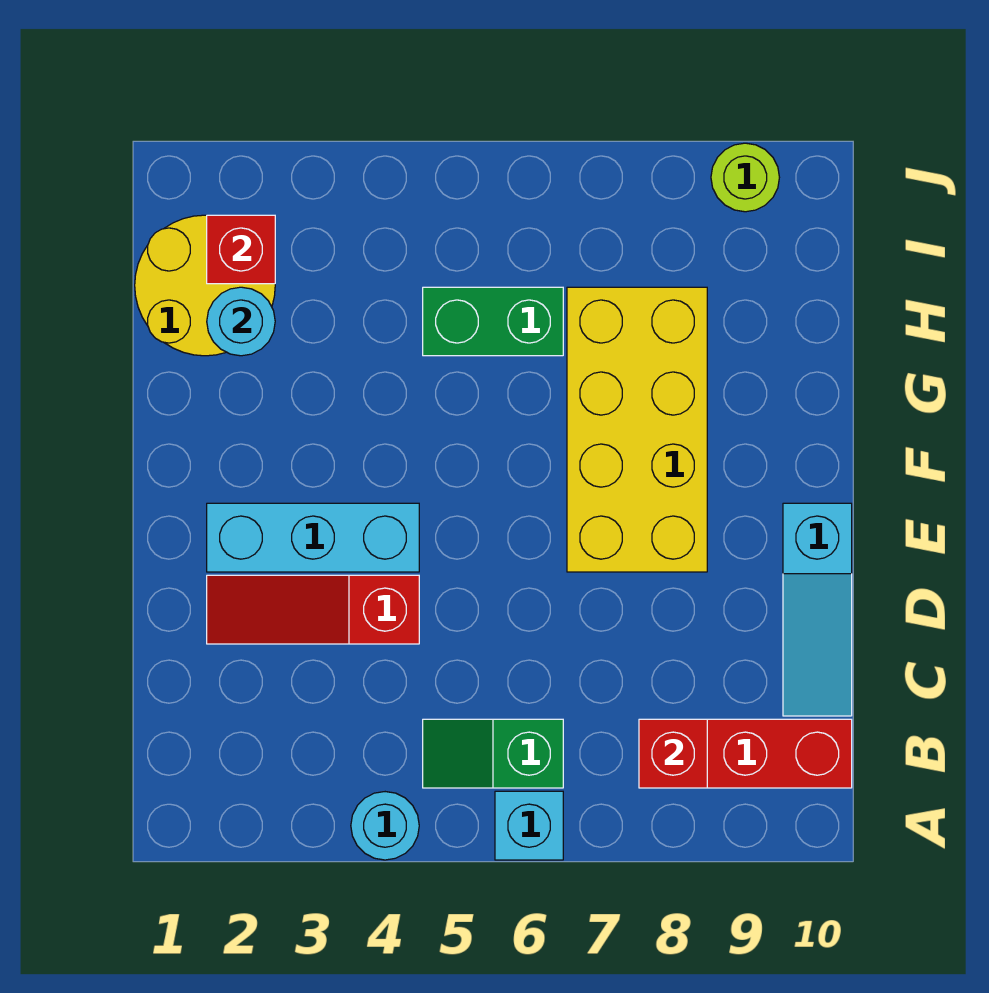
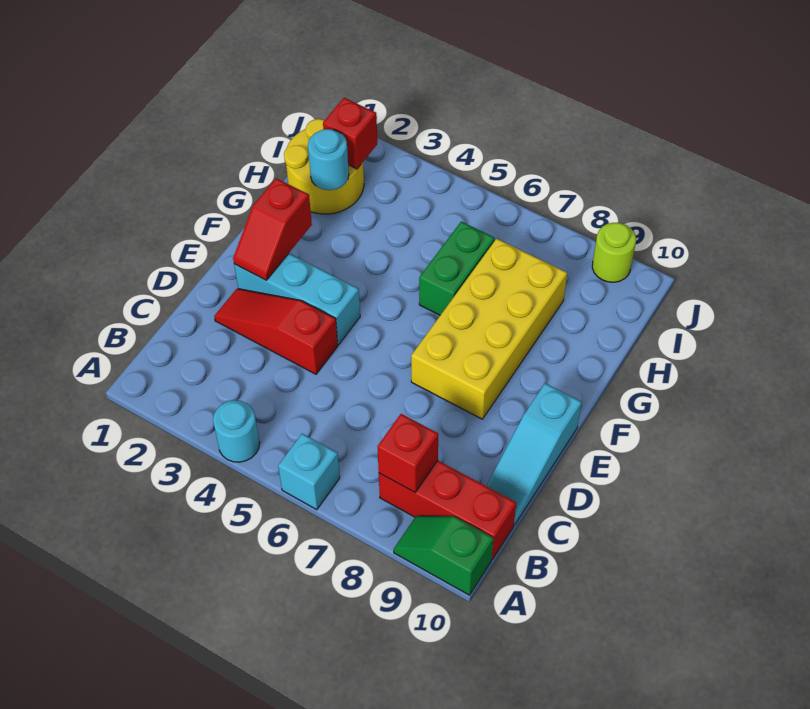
green 1x2 slope [423,719,563,788] -> green 1x2 slope moved to [394,516,493,595]
none -> red 1x2 slope [233,178,312,280]
green 1x2 brick [423,287,563,356] -> green 1x2 brick turned to [419,222,495,315]

